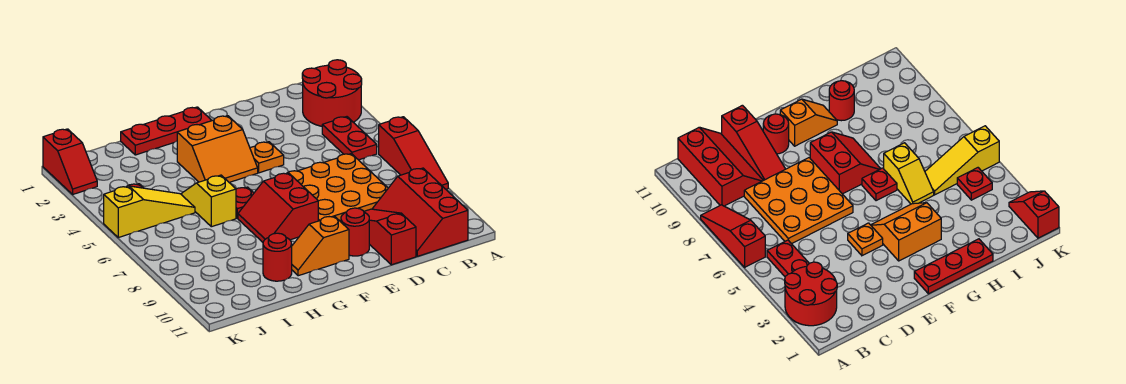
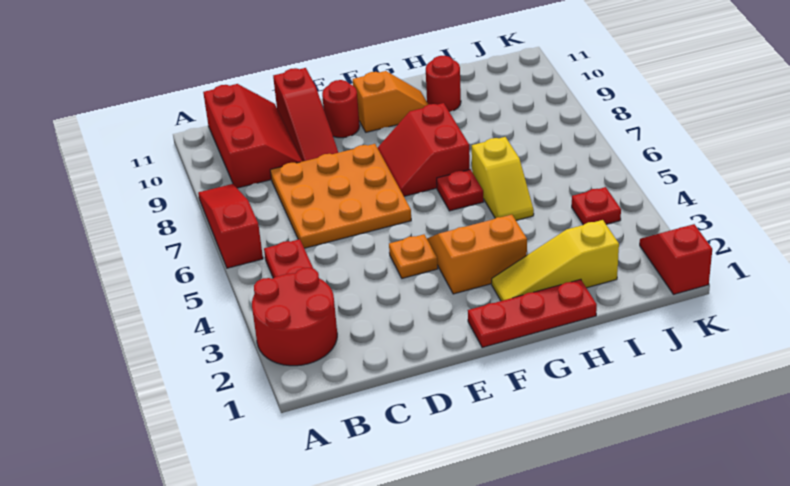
red 2x2 slope [238,173,318,242] -> red 2x2 slope turned to [378,103,470,196]
yellow 1x3 slope [104,186,195,237] -> yellow 1x3 slope moved to [492,220,619,301]

